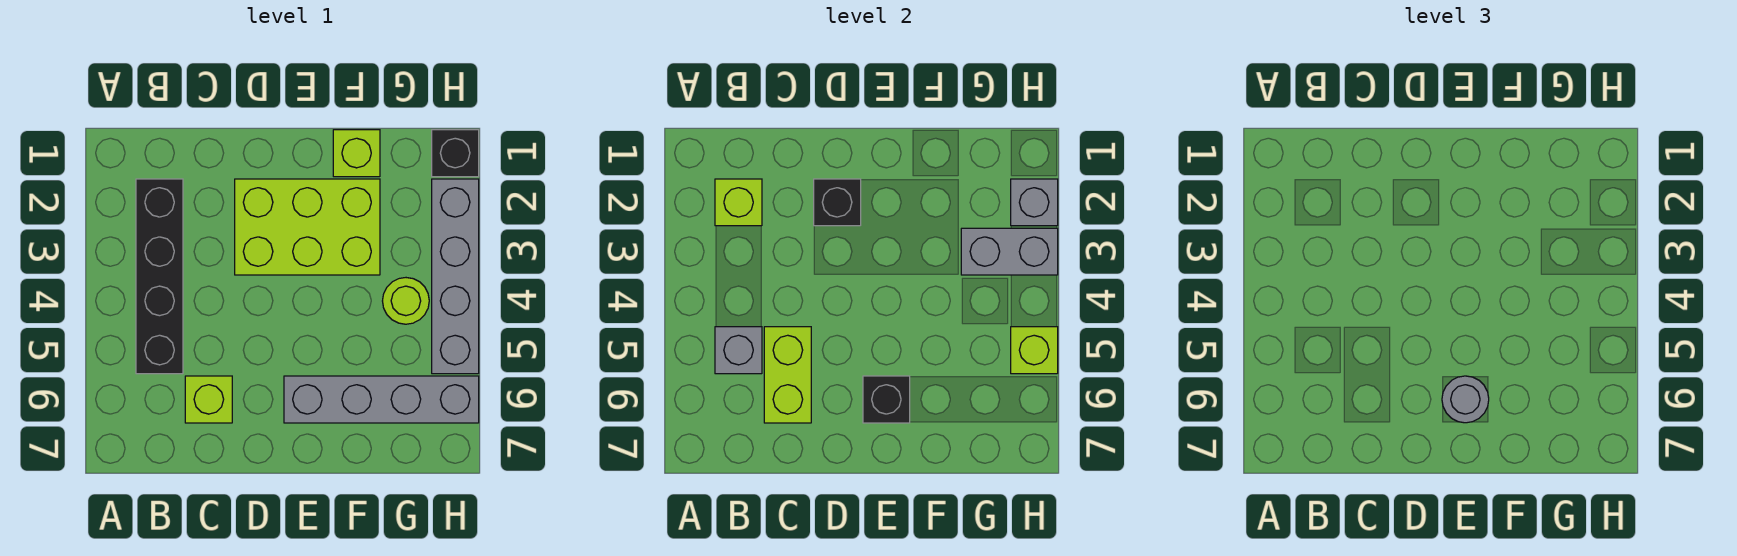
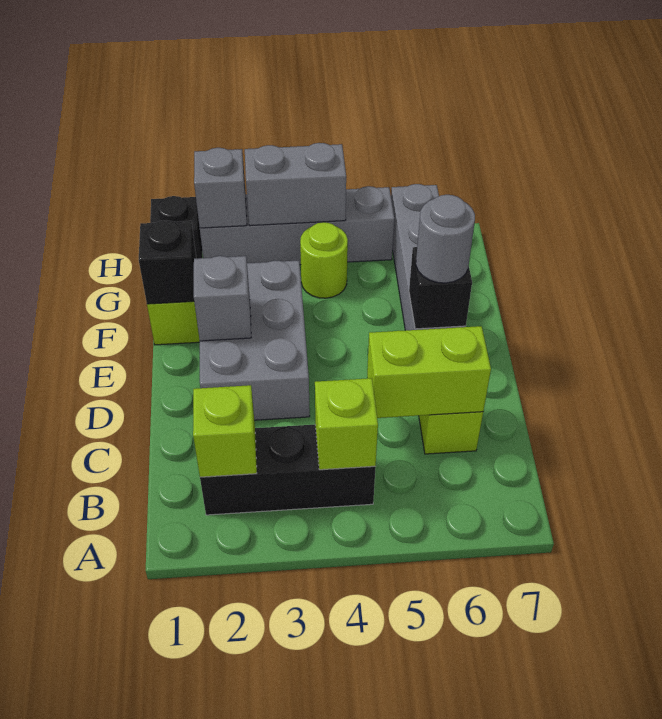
black 1x4 brick [136,179,183,374] -> black 1x3 brick [200,425,375,515]
grey 1x1 brick [715,327,762,374] -> grey 1x1 brick moved to [194,256,251,341]
lime 2x3 brick [235,179,380,275] -> grey 2x3 brick [200,261,310,420]
black 1x1 brick [814,179,861,226] -> black 1x1 brick moved to [139,220,196,304]
grey 1x2 brick [961,228,1058,275] -> grey 1x2 brick turned to [245,143,346,226]
lime 1x1 brick [1011,327,1058,374] -> lime 1x1 brick moved to [315,378,378,470]

